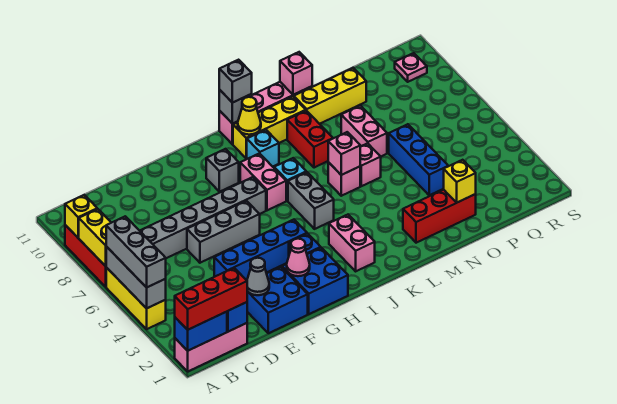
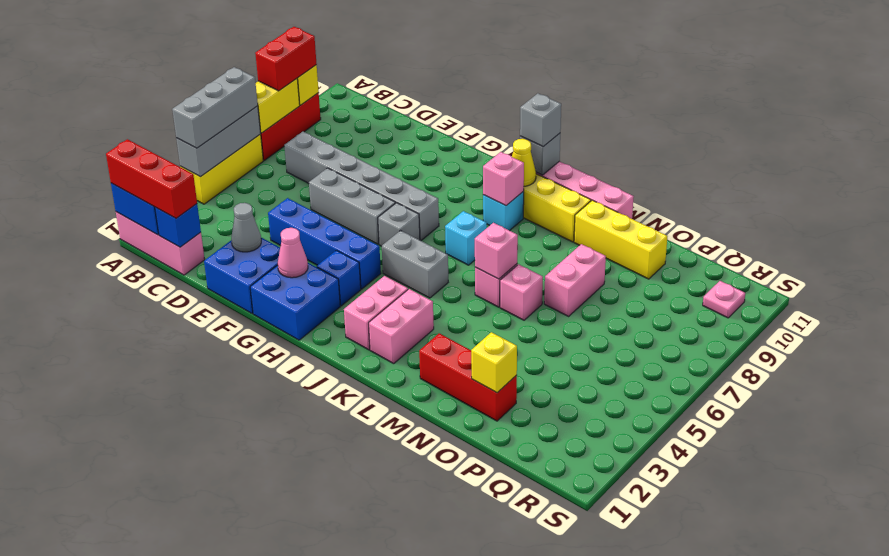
grey 1x1 brick [206,149,239,192] -> grey 1x1 brick moved to [378,203,420,246]
pink 1x2 brick [240,153,286,210] -> pink 1x2 brick moved to [369,289,434,364]
grey 1x2 brick [288,172,334,229] -> grey 1x2 brick turned to [382,230,448,298]
red 1x2 brick [287,111,333,168] -> red 1x2 brick moved to [255,27,316,91]
pink 1x1 brick [280,52,312,95] -> pink 1x1 brick moved to [483,152,524,206]
blue 1x3 brick [389,124,448,195] -> none

